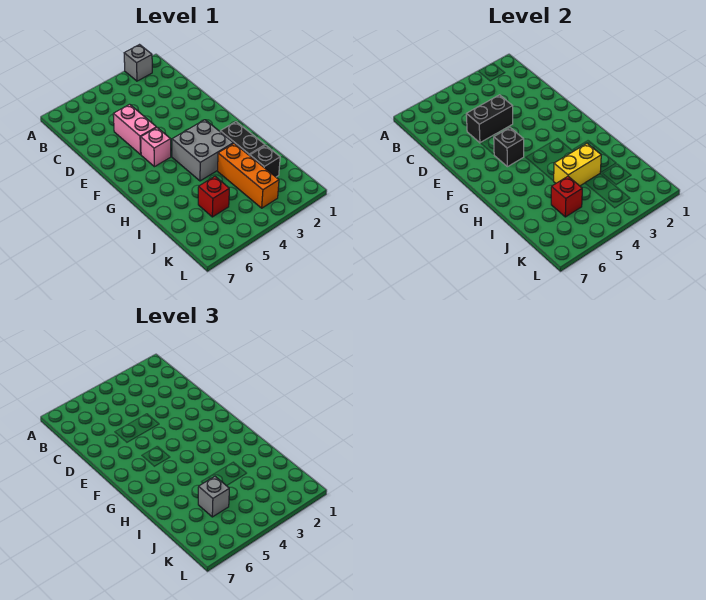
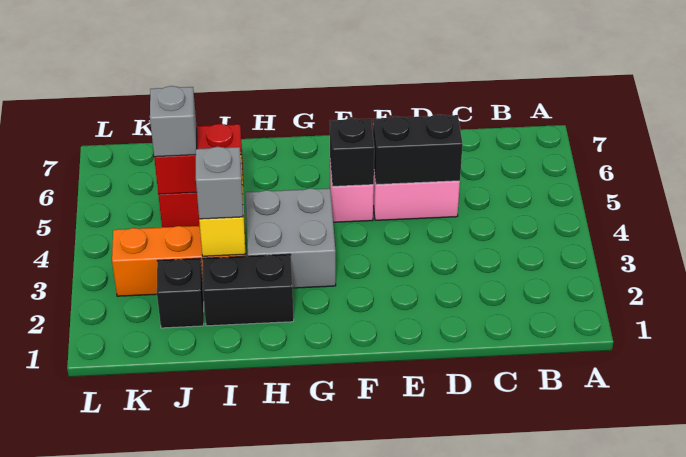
grey 1x1 brick [124,45,152,81] -> grey 1x1 brick moved to [196,147,243,219]
black 1x2 brick [466,95,513,143] -> black 1x2 brick turned to [373,114,463,185]
red 1x1 brick [551,177,582,217] -> red 1x2 brick [154,124,243,194]

